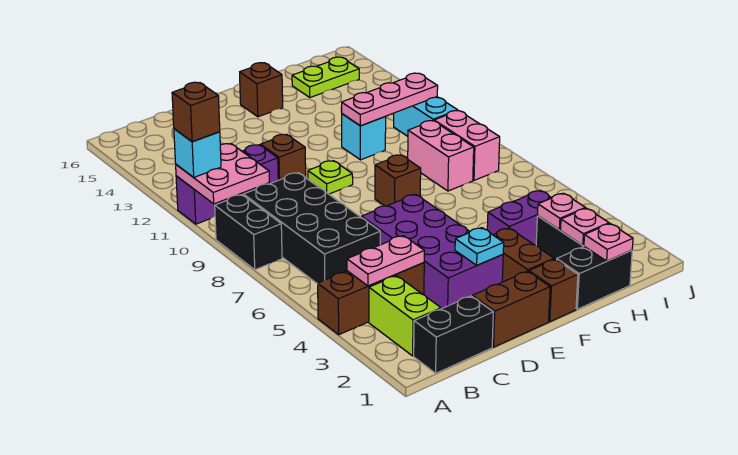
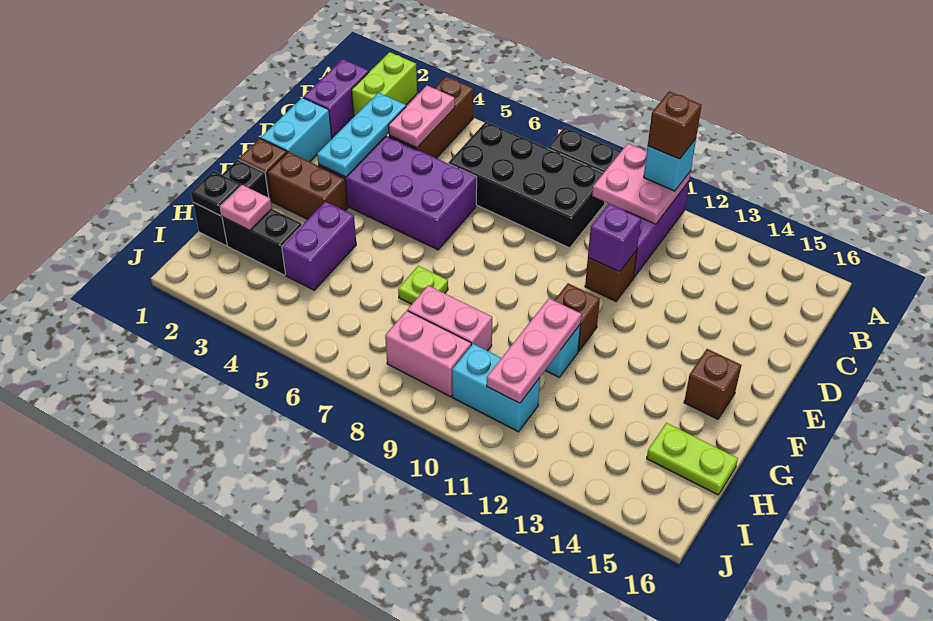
black 1x2 brick [414,296,493,373] -> purple 1x2 brick [303,59,369,138]
lime 1x2 brick [369,276,441,356] -> lime 1x2 brick turned to [352,52,417,116]
brown 1x2 brick [472,271,550,347] -> cyan 1x2 brick [261,98,332,162]
none -> purple 1x1 brick [588,204,641,272]
cyan 1x1 plate [455,228,504,265] -> cyan 1x3 plate [317,93,406,177]
lime 1x1 plate [308,161,353,194] -> lime 1x1 plate moved to [398,266,448,304]
brown 1x1 brick [375,155,421,206] -> brown 1x1 brick moved to [554,283,600,351]
pink 1x1 plate [584,224,633,261] -> black 1x1 plate [191,171,241,216]
pink 1x1 plate [537,193,585,230] -> none
lime 1x2 plate [292,57,359,97] -> lime 1x2 plate turned to [647,423,738,495]

